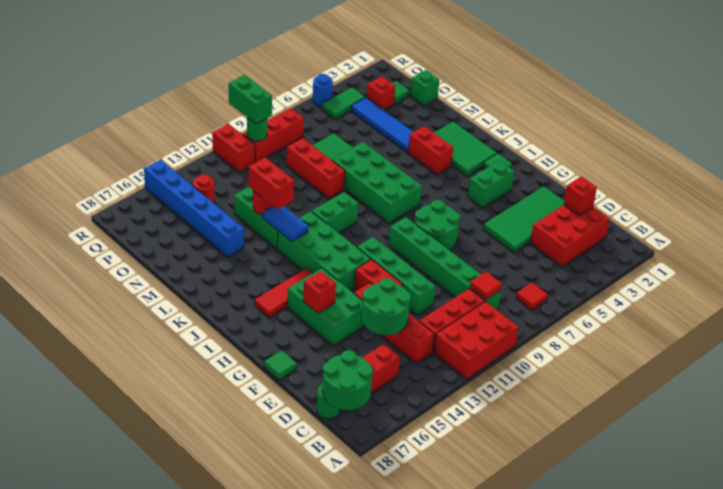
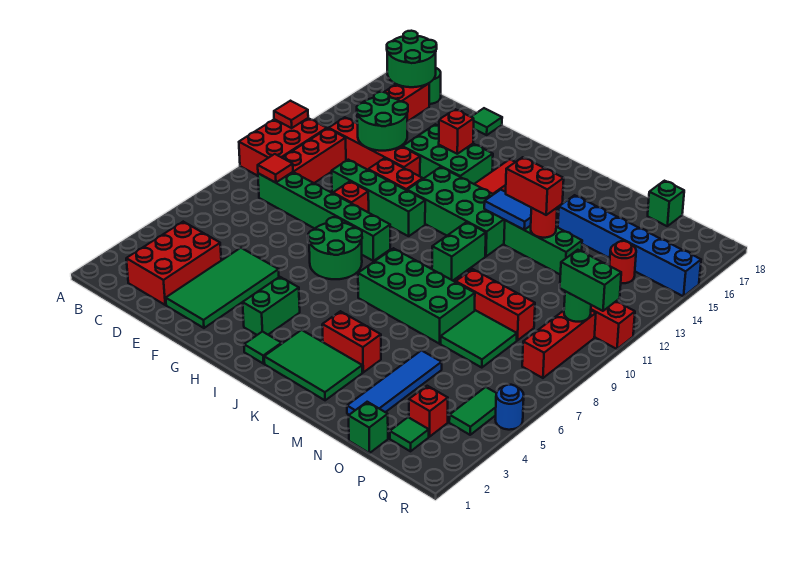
red 1x1 tile [516,283,548,310] -> red 1x1 tile moved to [274,101,308,128]
red 1x1 brick [564,176,597,215] -> red 1x1 brick moved to [333,182,369,213]
blue 1x4 tile [351,97,413,153] -> blue 1x4 tile turned to [347,350,442,415]
none -> green 1x1 brick [648,181,684,226]

